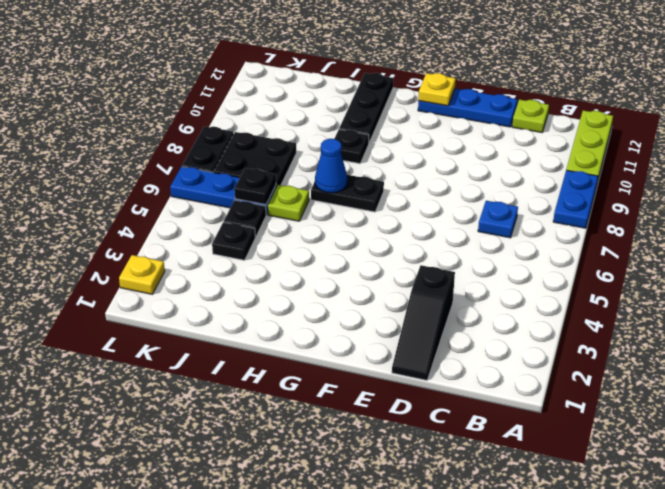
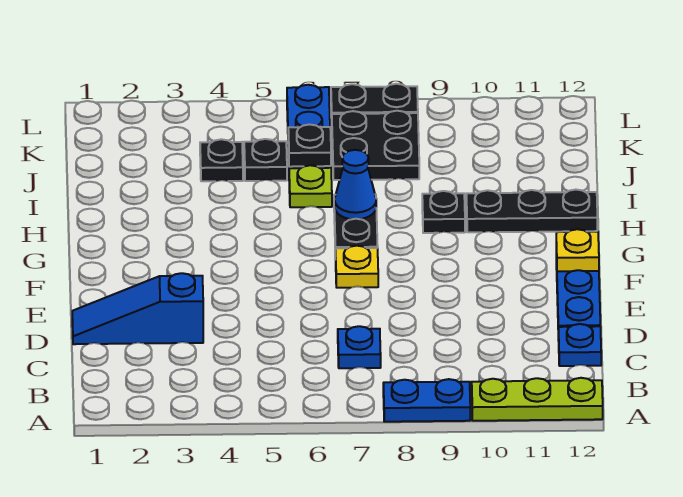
lime 1x1 plate [512,99,549,133] -> blue 1x1 plate [558,324,601,366]
black 1x3 slope [392,265,455,380] -> blue 1x3 slope [72,273,203,344]
yellow 1x1 plate [119,255,165,294] -> yellow 1x1 plate moved to [336,246,378,288]

